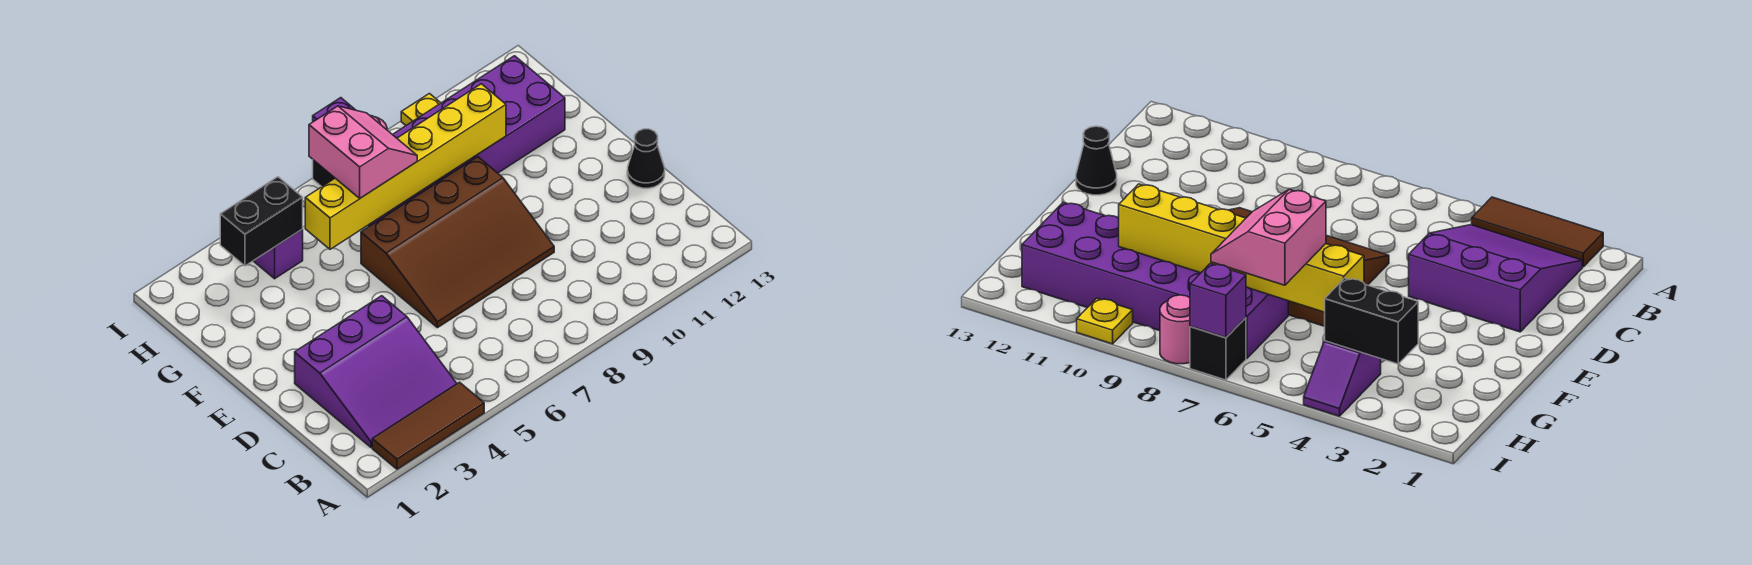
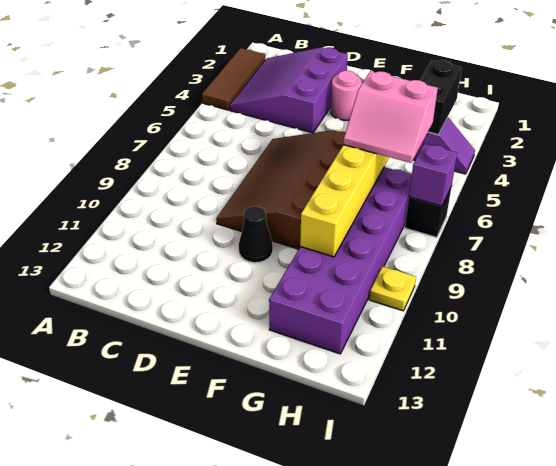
black 1x1 cone [627,129,665,188] -> black 1x1 cone moved to [239,206,273,263]
pink 1x1 round brick [1160,295,1190,364] -> pink 1x1 round brick moved to [331,71,362,120]

